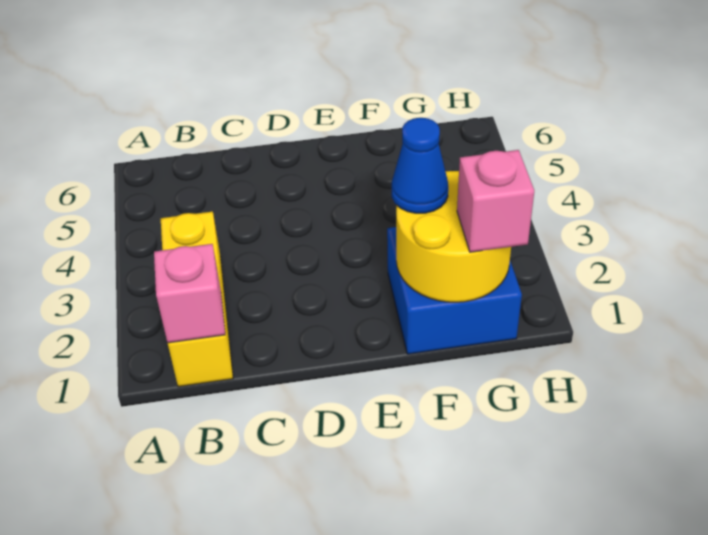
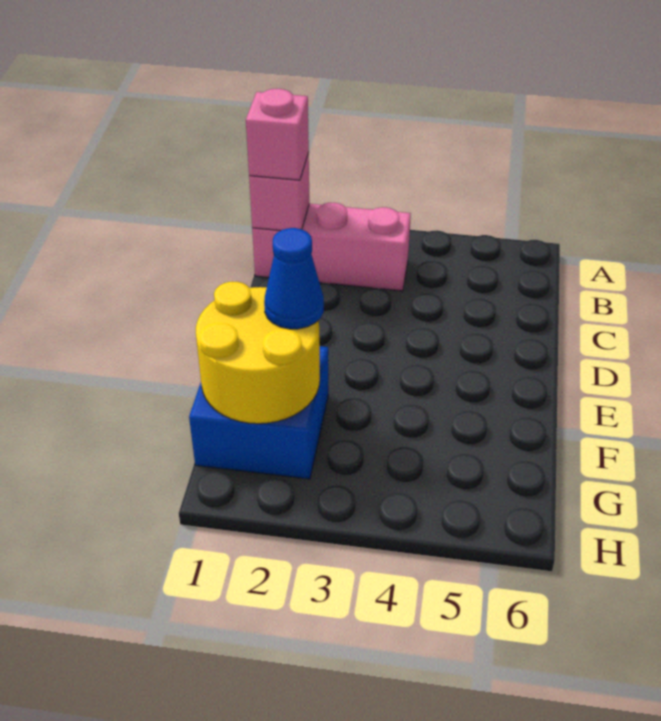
yellow 1x3 brick [161,211,233,387] -> pink 1x3 brick [252,203,411,291]
pink 1x1 brick [457,150,534,252] -> pink 1x1 brick moved to [246,89,309,180]

